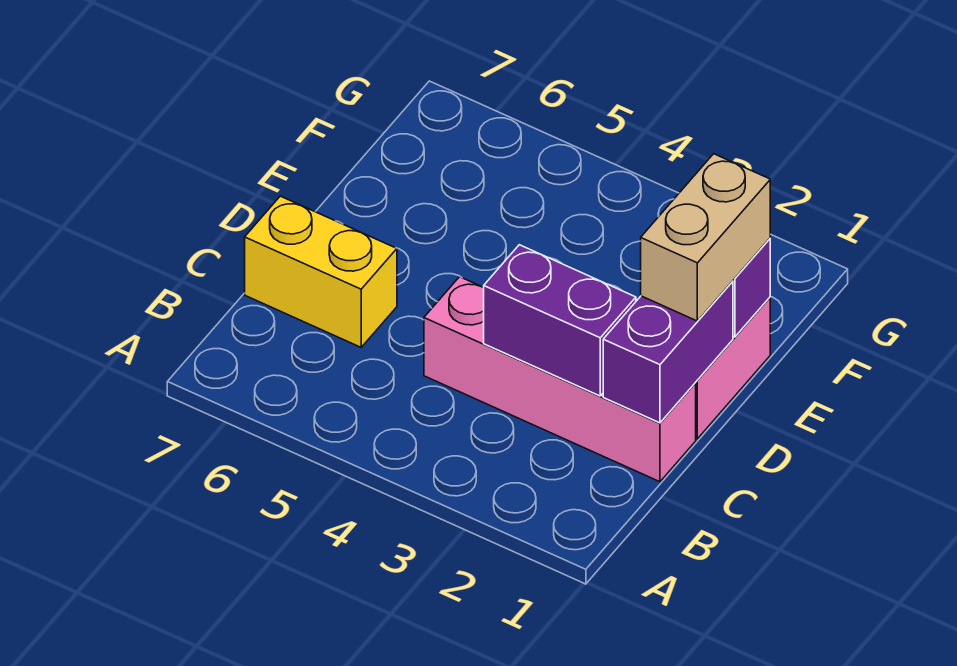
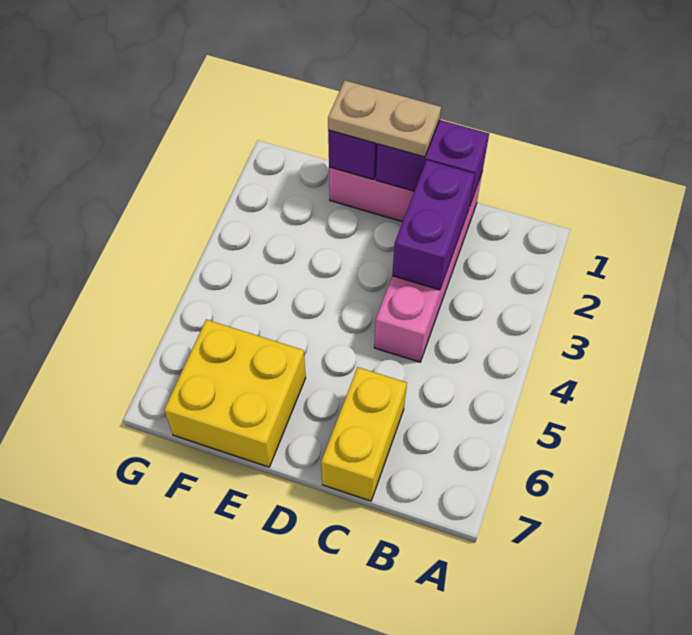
tan 1x2 brick [641,154,770,321] -> tan 1x2 plate [328,81,441,157]
none -> yellow 2x2 brick [164,320,306,467]

